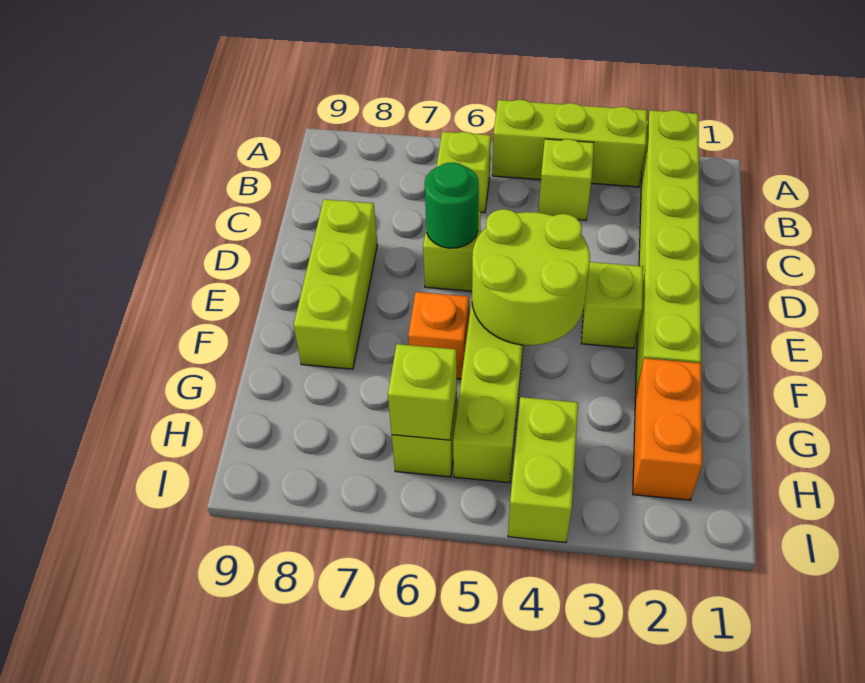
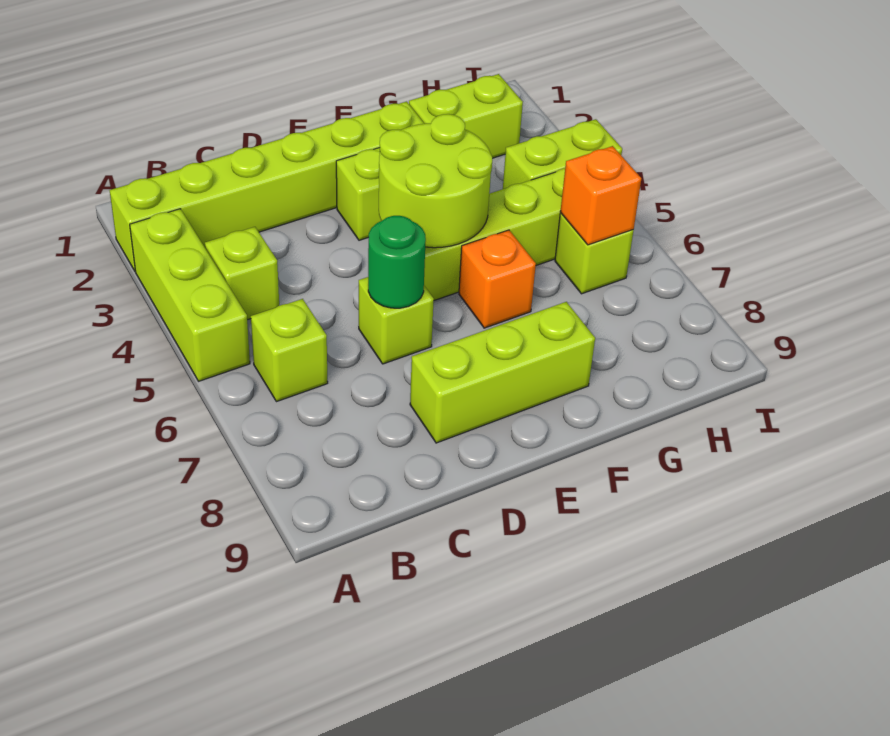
orange 1x2 brick [633,358,702,500] -> lime 1x2 brick [409,74,523,158]
lime 1x1 brick [388,344,457,440] -> orange 1x1 brick [560,146,641,245]

